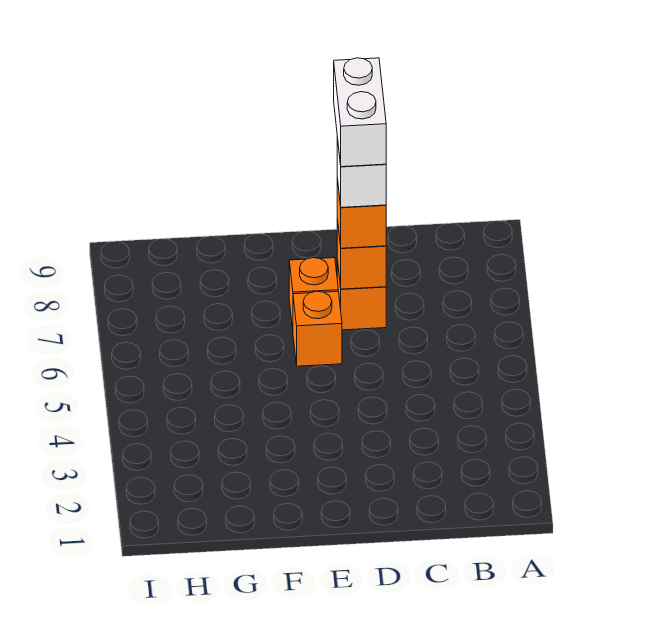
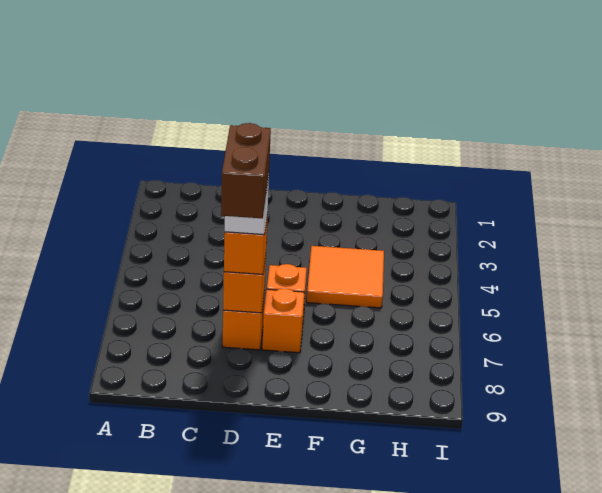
white 1x2 brick [334,58,386,167] -> brown 1x2 brick [221,123,271,218]
none -> orange 2x2 tile [307,246,384,308]

